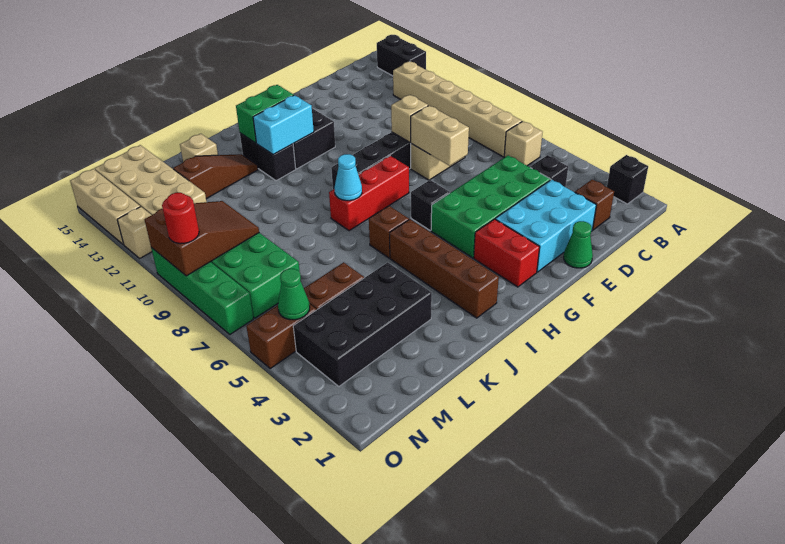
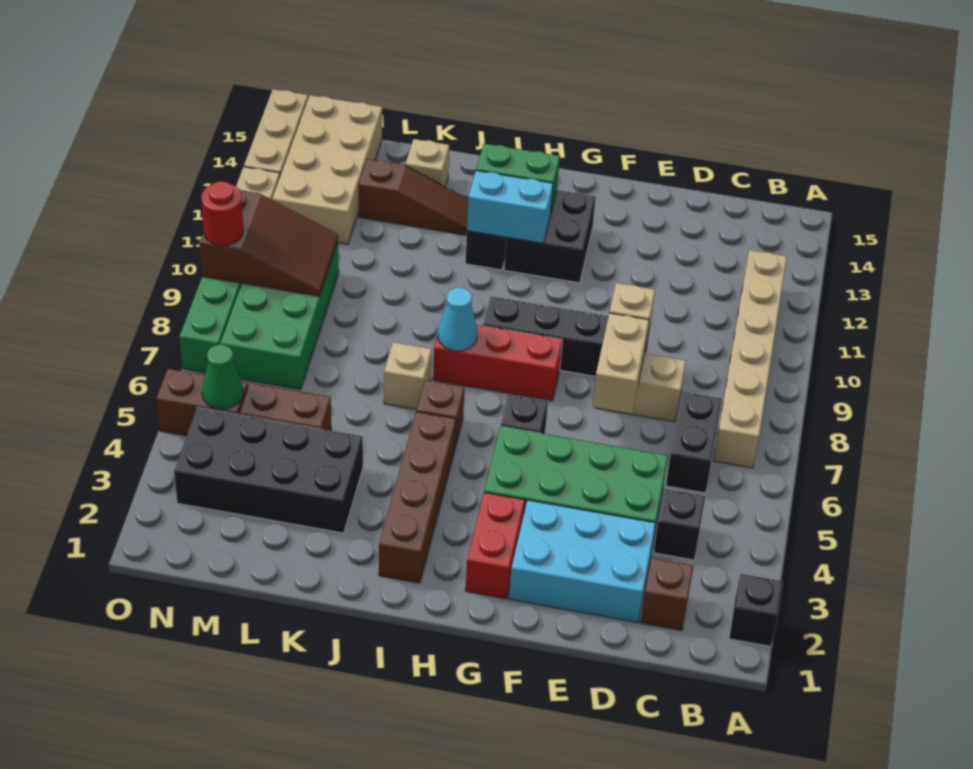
black 1x2 brick [377,35,426,76] -> black 1x2 brick moved to [666,392,722,493]
tan 1x1 brick [504,121,543,166] -> tan 1x1 brick moved to [384,342,432,410]
green 1x1 cone [564,221,593,268] -> none

